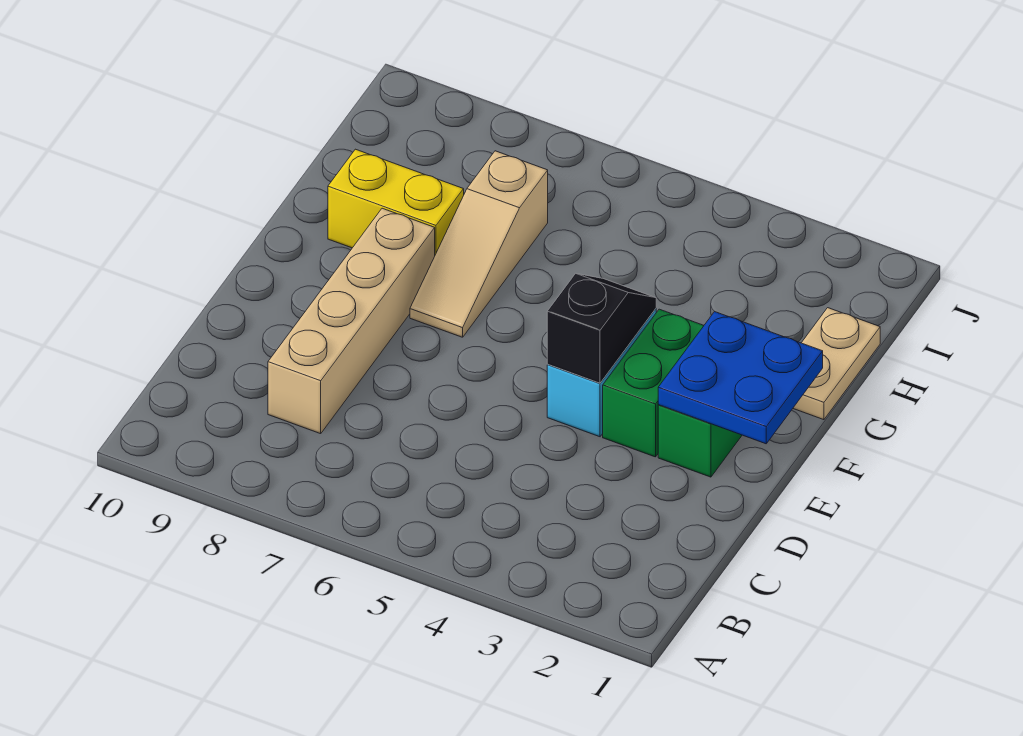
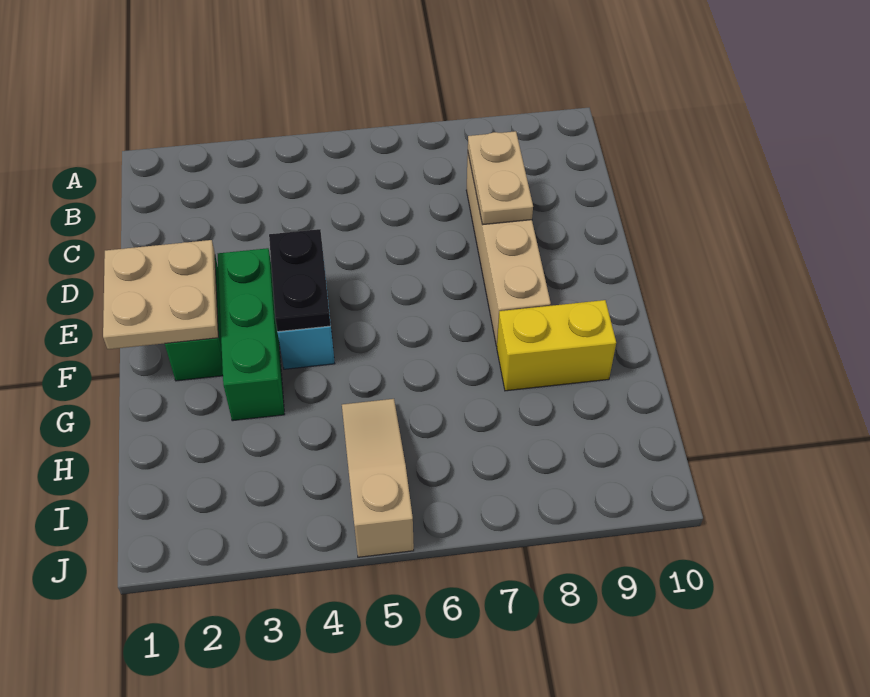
blue 2x2 plate [658,311,823,444] -> tan 2x2 plate [103,240,218,349]
green 1x2 brick [603,309,704,457] -> green 1x3 brick [218,248,285,421]
black 1x2 slope [547,273,656,383] -> black 1x2 plate [269,229,331,332]
tan 1x3 slope [410,151,548,337] -> tan 1x3 slope moved to [342,399,414,557]
tan 1x2 plate [793,308,880,420] -> tan 1x2 plate moved to [468,131,533,225]

